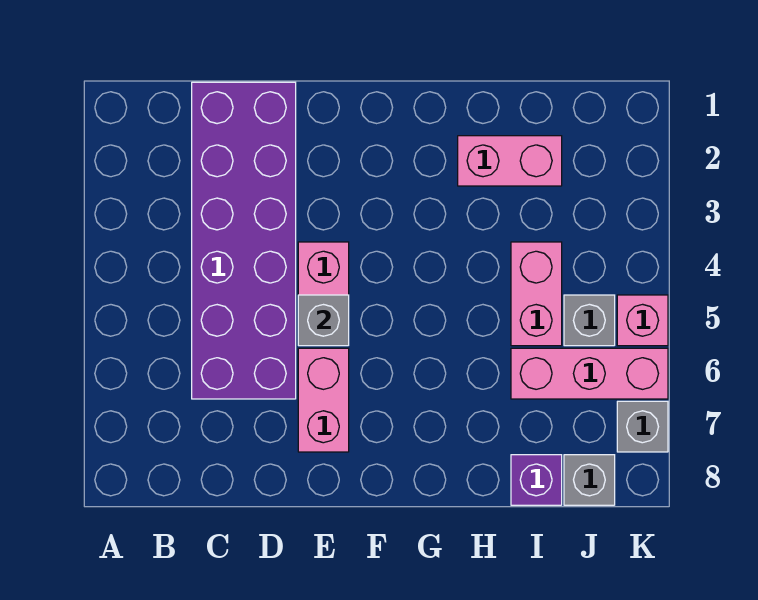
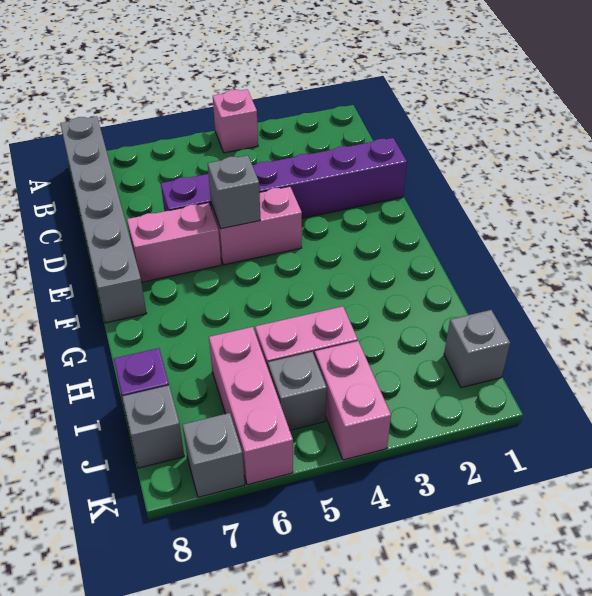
none -> grey 1x6 brick [60,116,147,323]
purple 2x6 brick [192,82,296,399] -> purple 1x6 brick [161,138,407,218]
pink 1x2 brick [458,136,562,186] -> pink 1x2 brick moved to [315,341,391,460]
none -> grey 1x1 brick [444,310,510,388]
pink 1x1 brick [617,295,668,346] -> pink 1x1 brick moved to [213,89,258,153]

